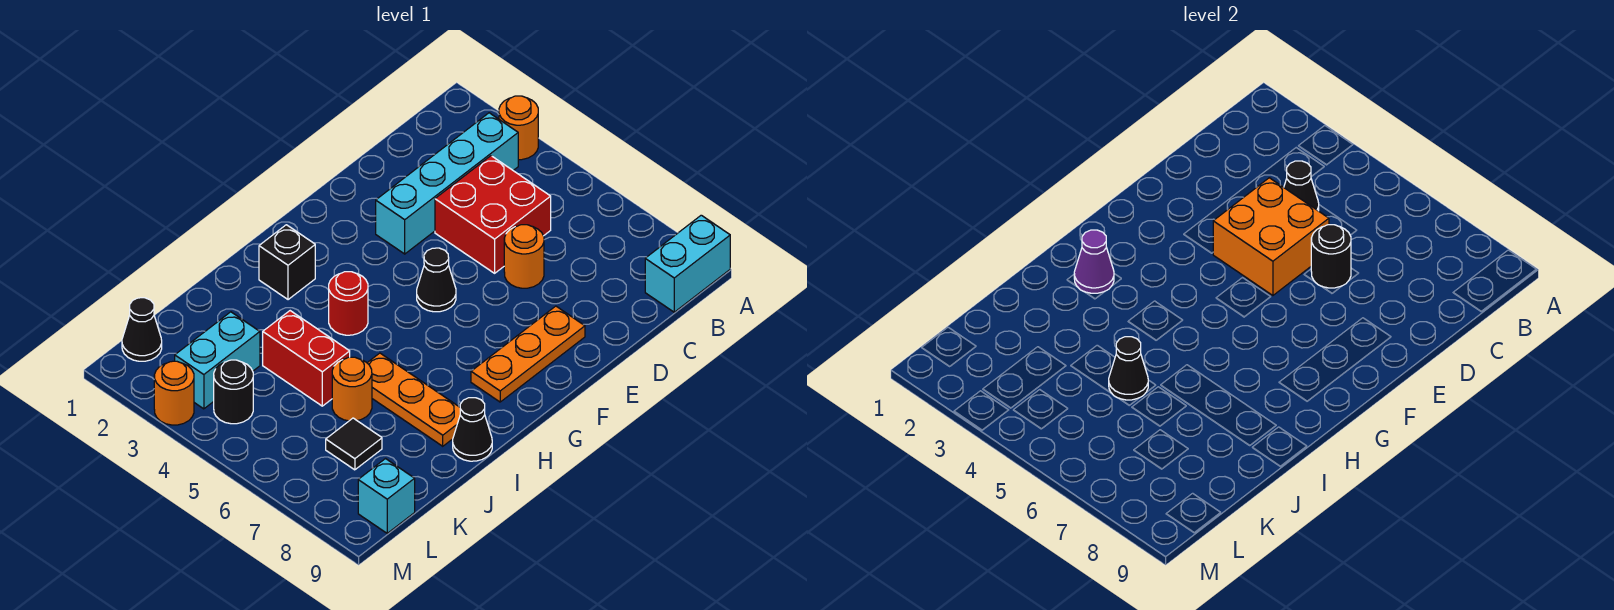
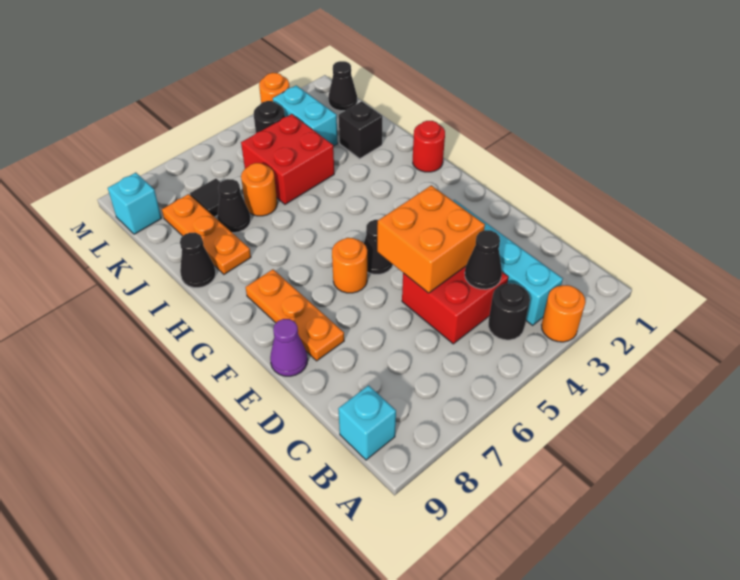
cyan 1x2 brick [645,215,730,312] -> cyan 1x1 brick [338,385,396,460]
orange 1x1 round brick [504,225,544,288] -> orange 1x1 round brick moved to [332,238,367,293]
black 1x1 round brick [1311,225,1351,288] -> black 1x1 round brick moved to [488,283,530,340]
black 1x1 brick [259,225,315,300] -> black 1x1 brick moved to [339,101,382,159]
purple 1x1 cone [1074,230,1114,293] -> purple 1x1 cone moved to [270,319,308,376]
red 1x1 round brick [329,272,368,335] -> red 1x1 round brick moved to [413,121,445,172]
orange 1x3 plate [368,353,460,446] -> orange 1x3 plate turned to [162,194,251,274]
red 1x2 brick [263,311,350,406] -> red 2x2 brick [241,114,334,204]
black 1x1 cone [1109,337,1148,400] -> black 1x1 cone moved to [217,179,251,233]

